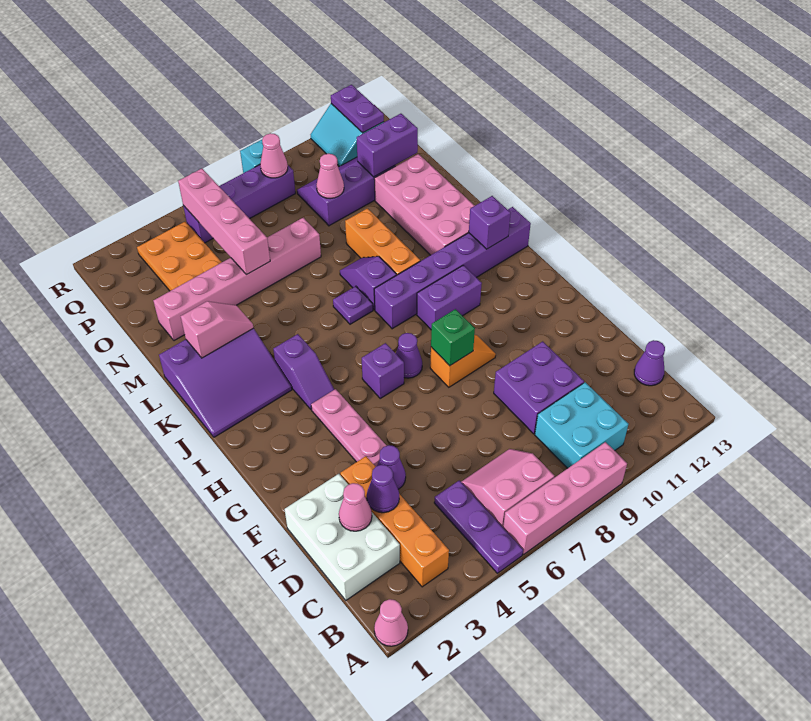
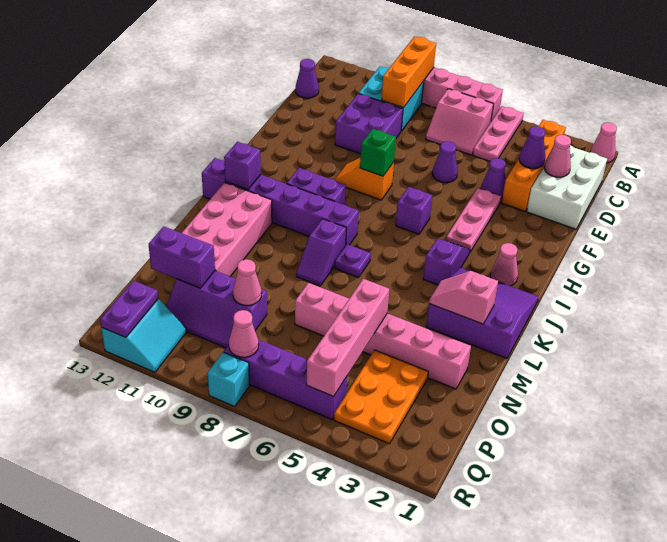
purple 1x3 plate [434,480,523,573] -> pink 1x3 plate [473,106,524,161]
purple 1x1 cone [396,333,422,378] -> purple 1x1 cone moved to [432,141,458,183]
none -> pink 1x1 cone [491,243,518,286]
orange 1x3 brick [345,208,420,275] -> orange 1x3 brick moved to [382,36,436,108]

